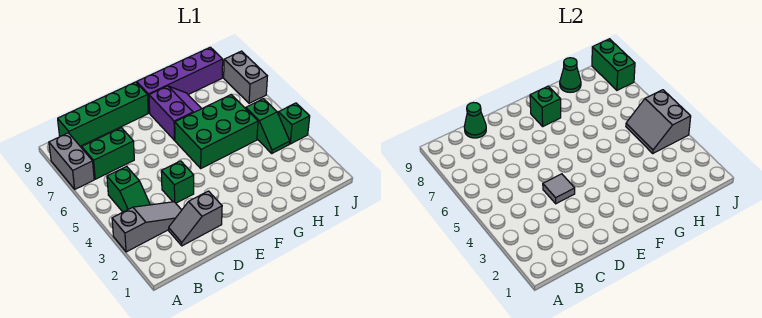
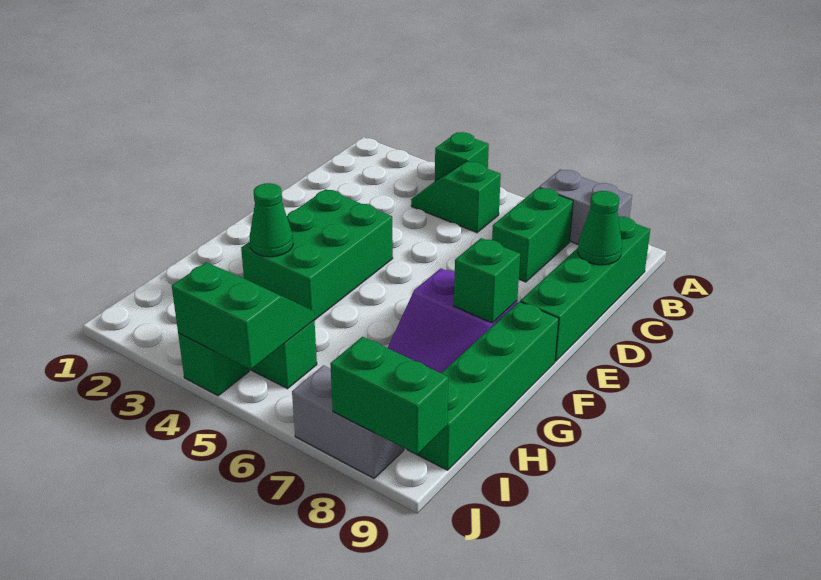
grey 1x3 slope [112,202,182,252] -> none
grey 1x2 slope [169,191,222,246] -> none
green 1x1 brick [161,161,194,203] -> green 1x1 brick moved to [435,132,489,181]
grey 1x1 tile [543,174,575,204] -> none
green 2x3 brick [175,95,258,168] -> green 2x3 brick moved to [241,189,393,320]
purple 1x4 brick [137,47,223,113] -> green 1x4 brick [417,302,559,470]
green 1x1 cone [560,58,581,92] -> green 1x1 cone moved to [250,183,293,257]
grey 2x2 slope [626,90,691,153] -> green 2x2 slope [172,262,314,370]

